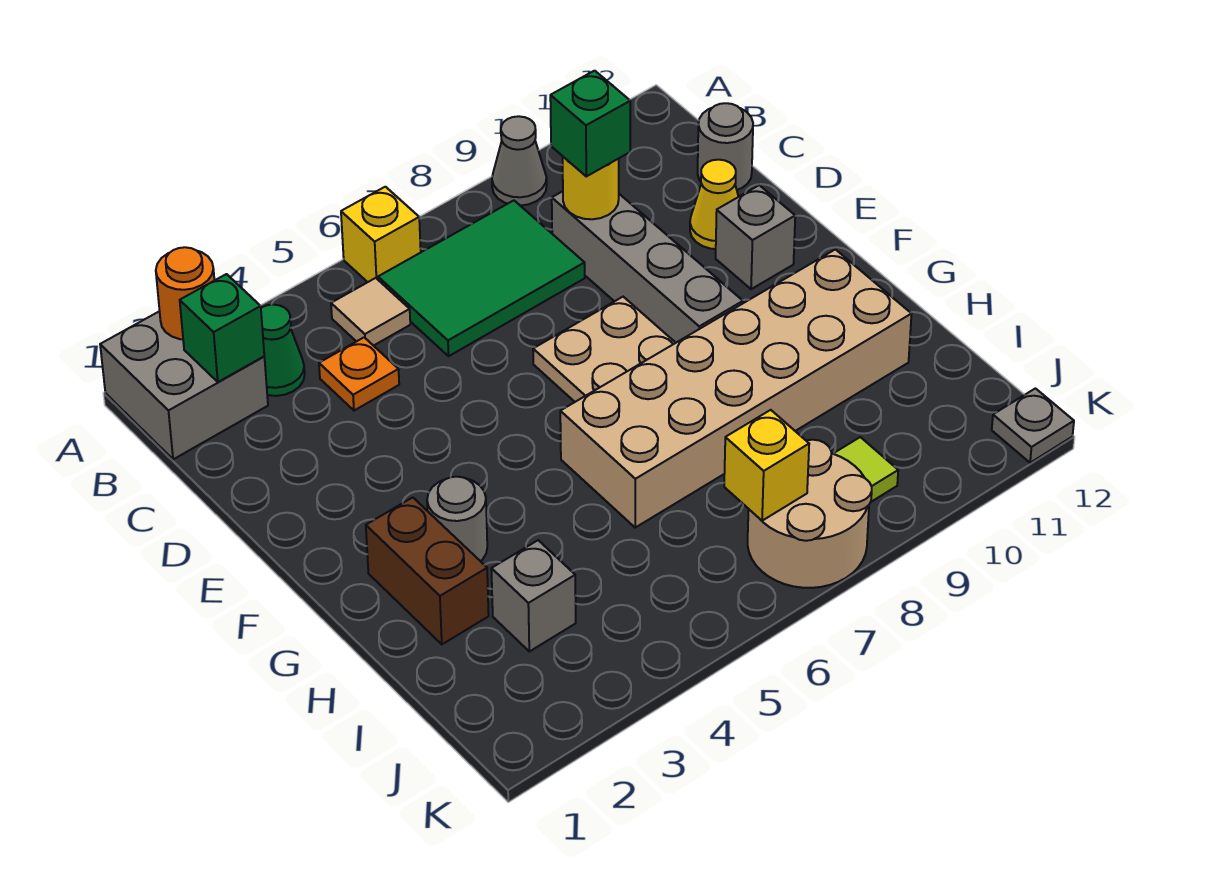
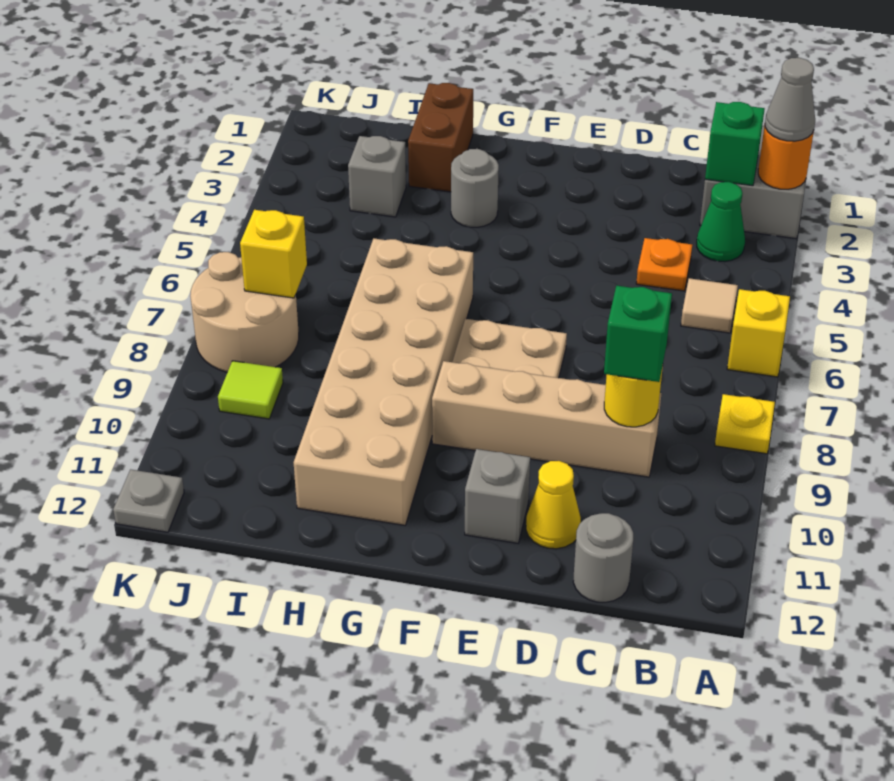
none -> yellow 1x1 plate [715,394,775,454]
grey 1x1 cone [492,116,547,206] -> grey 1x1 cone moved to [765,58,815,141]
green 2x3 tile [378,201,585,356] -> none
grey 1x4 brick [552,191,743,343] -> tan 1x4 brick [432,361,661,477]
brown 1x2 brick [366,497,489,644] -> brown 1x2 brick turned to [408,83,473,192]

